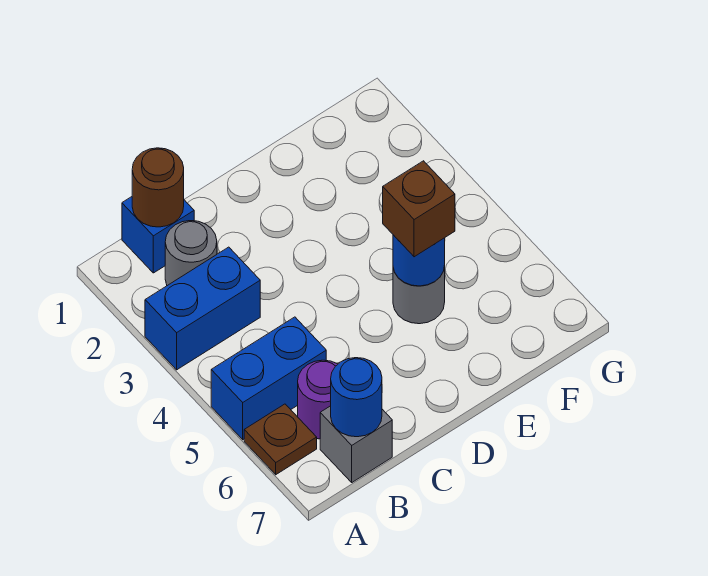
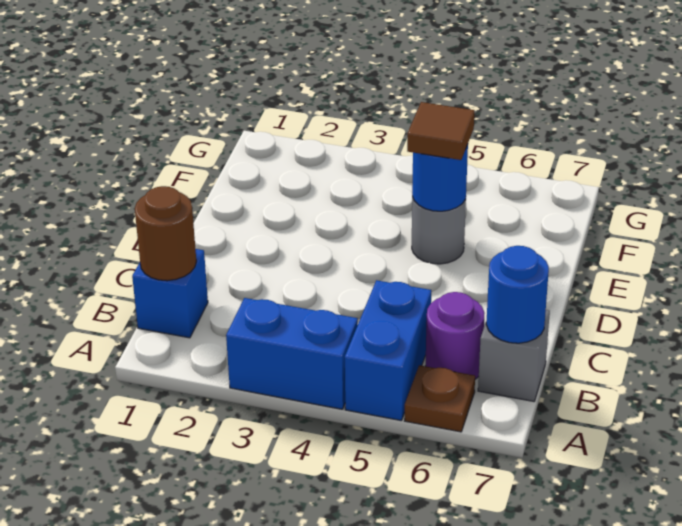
blue 1x2 brick [145,247,260,370] -> blue 1x2 brick turned to [226,298,358,409]
grey 1x1 round brick [165,221,217,286] -> none
brown 1x1 brick [383,161,455,257] -> brown 1x1 tile [407,102,474,160]

